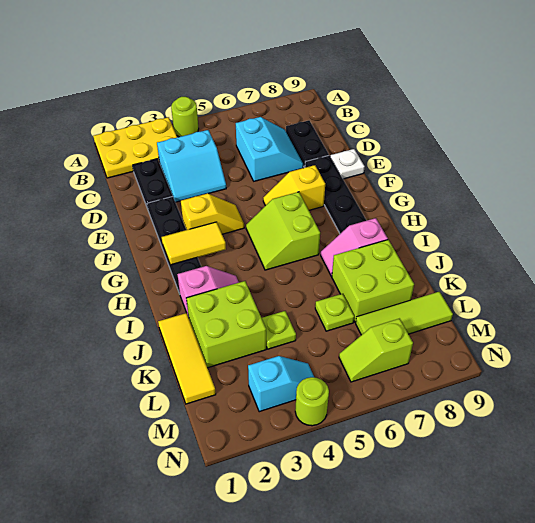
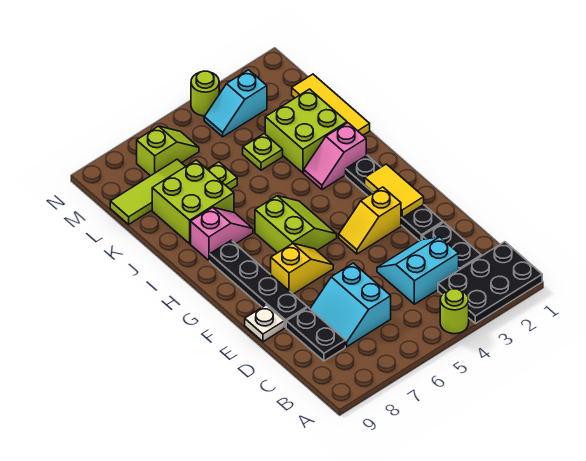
yellow 2x3 plate [93,117,177,178] -> black 2x3 plate [438,242,542,324]
yellow 1x2 tile [162,222,226,265] -> yellow 1x2 tile turned to [365,164,424,218]

